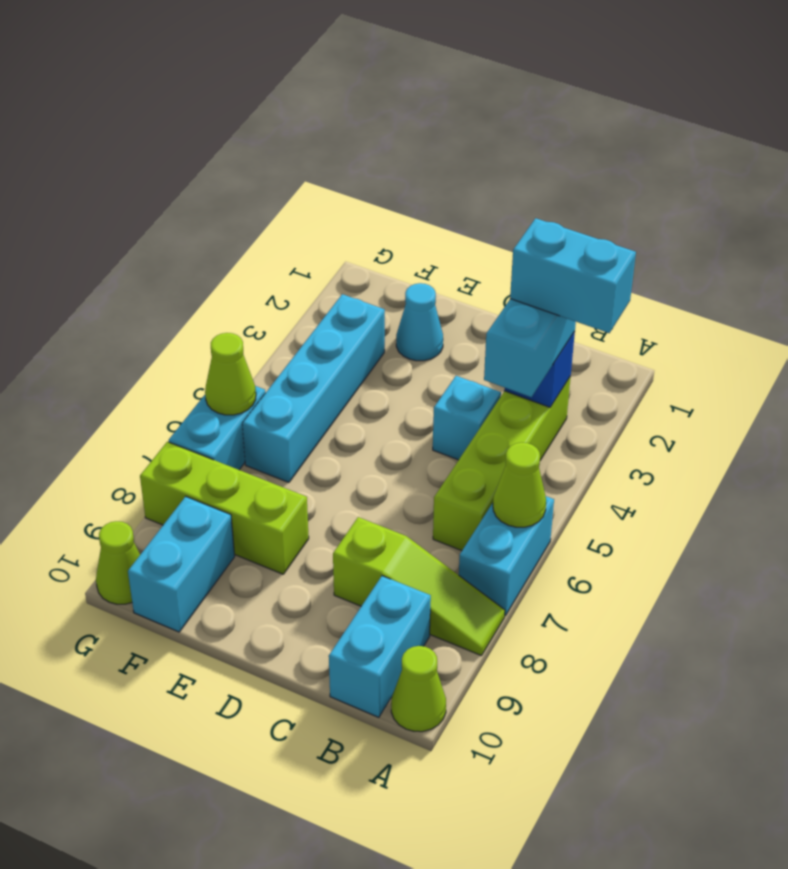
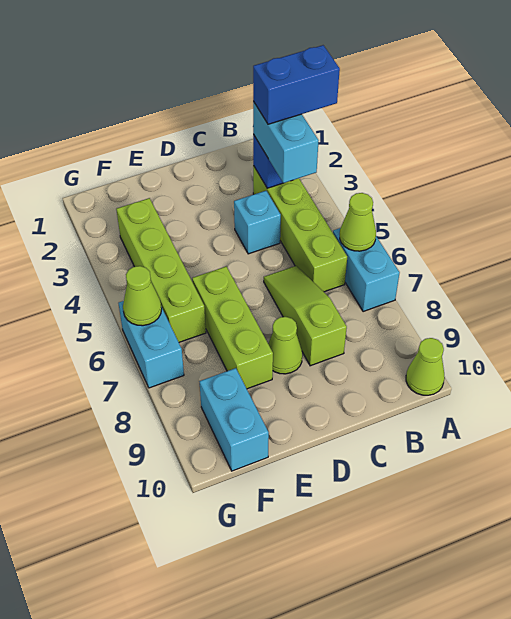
cyan 1x2 brick [510,218,636,333] -> blue 1x2 brick [253,45,340,124]
lime 1x3 slope [333,517,505,656] -> lime 1x3 slope turned to [264,266,347,366]
cyan 1x2 brick [329,576,431,717] -> none
cyan 1x1 cone [396,283,443,361] -> none
lime 1x3 brick [140,442,309,574] -> lime 1x3 brick turned to [192,266,273,389]
cyan 1x4 brick [242,294,385,482] -> lime 1x4 brick [116,198,206,342]
lime 1x1 cone [96,521,140,604] -> lime 1x1 cone moved to [268,317,302,374]

